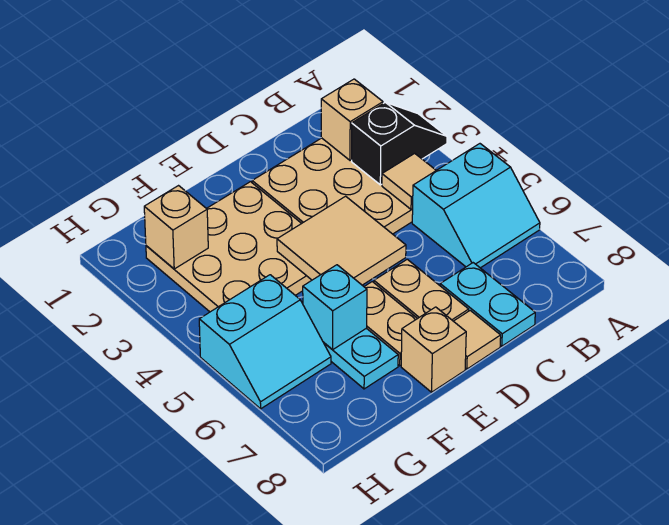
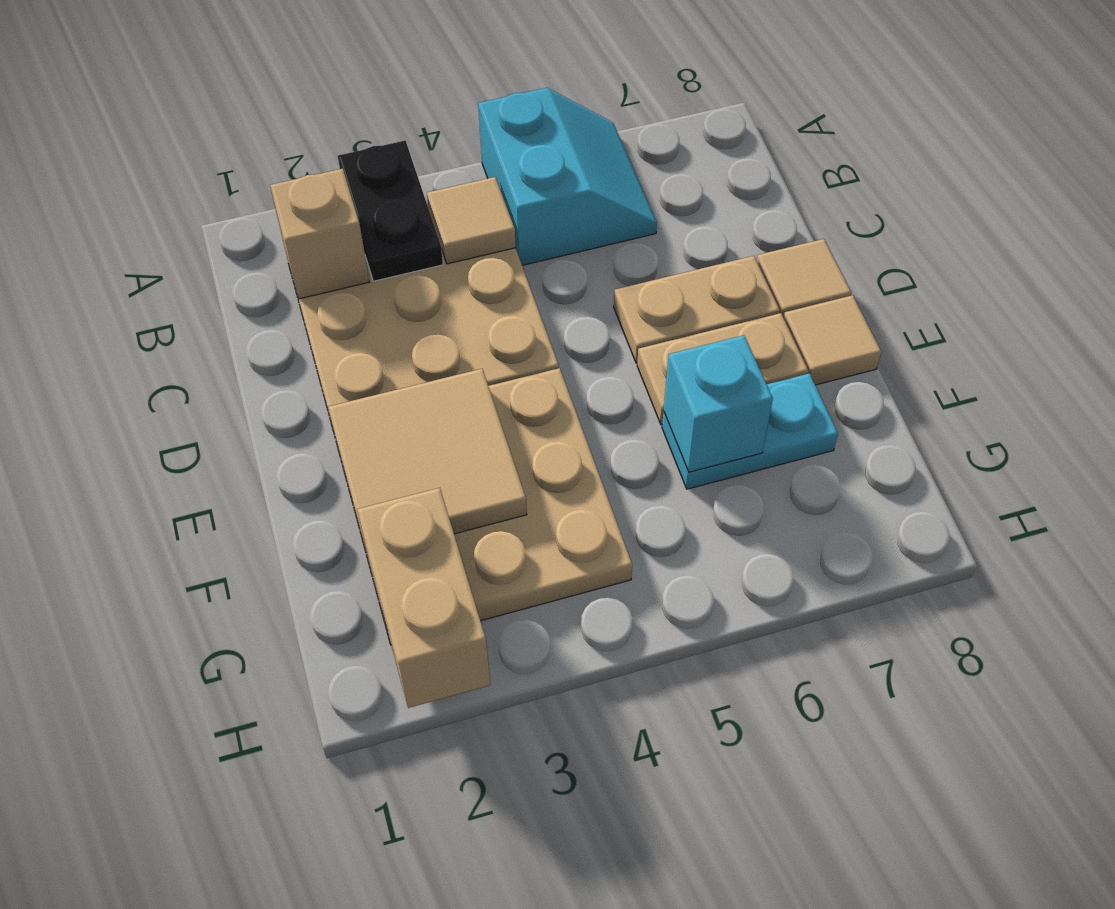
black 1x2 slope [352,102,447,185] -> black 1x2 plate [338,141,443,281]
cyan 1x2 plate [440,263,535,346] -> none
tan 2x2 tile [277,196,406,285] -> tan 2x2 tile moved to [328,369,527,549]
tan 1x1 brick [401,307,466,392] -> tan 1x1 tile [784,295,881,385]
tan 1x1 brick [144,186,208,269] -> tan 1x2 brick [357,488,491,708]
cyan 2x2 slope [199,275,331,409] -> none

